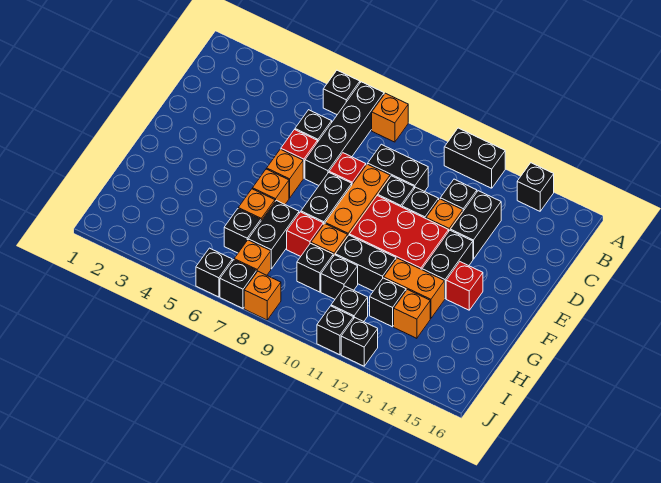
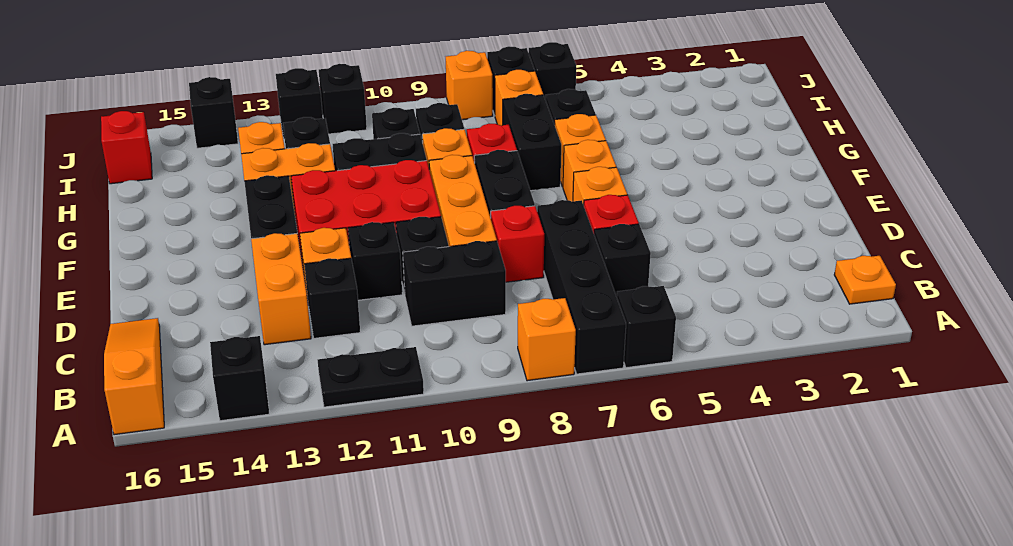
black 1x2 brick [444,128,505,188] -> black 1x2 plate [318,347,424,407]
none -> orange 1x3 slope [104,318,164,435]
none -> orange 1x1 plate [834,256,896,304]
black 1x2 brick [450,191,501,259] -> orange 1x2 brick [251,233,311,345]
red 1x1 brick [446,262,483,310] -> red 1x1 brick moved to [101,111,152,184]
black 1x1 brick [331,286,368,322] -> black 1x1 brick moved to [189,77,238,148]

